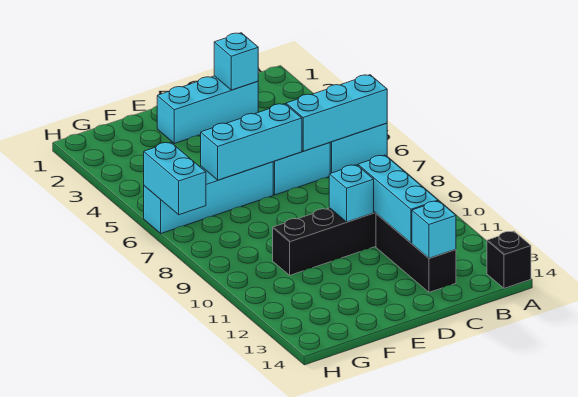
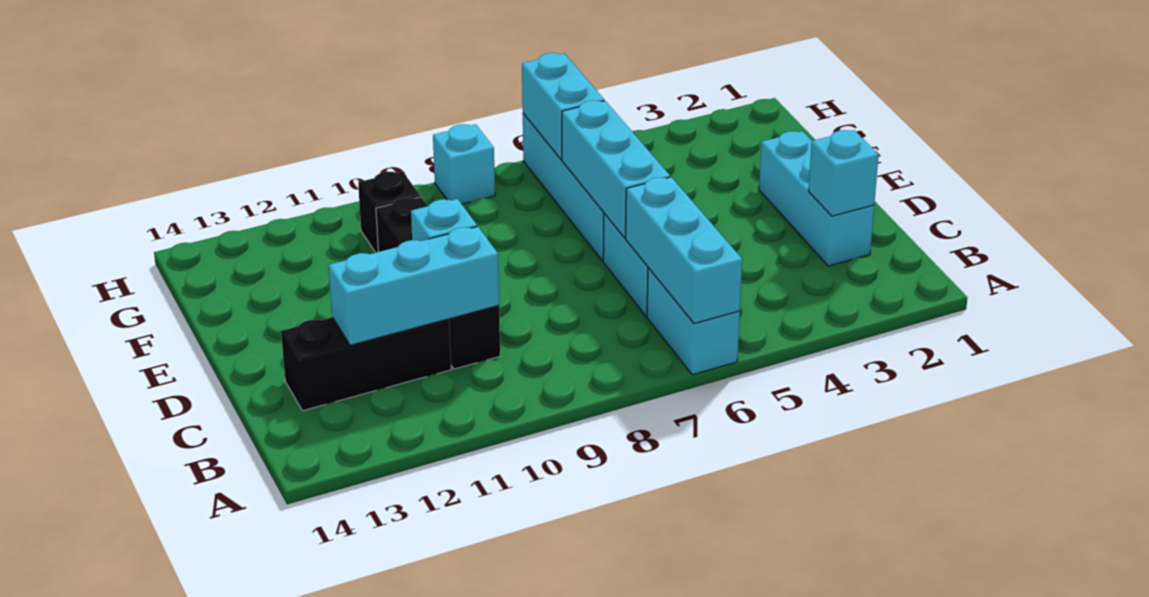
black 1x1 brick [487,231,531,288] -> black 1x1 brick moved to [358,171,420,253]
cyan 1x1 brick [412,201,456,258] -> cyan 1x1 brick moved to [433,124,495,204]
cyan 1x2 brick [144,142,206,215] -> cyan 1x2 brick turned to [522,53,604,160]

